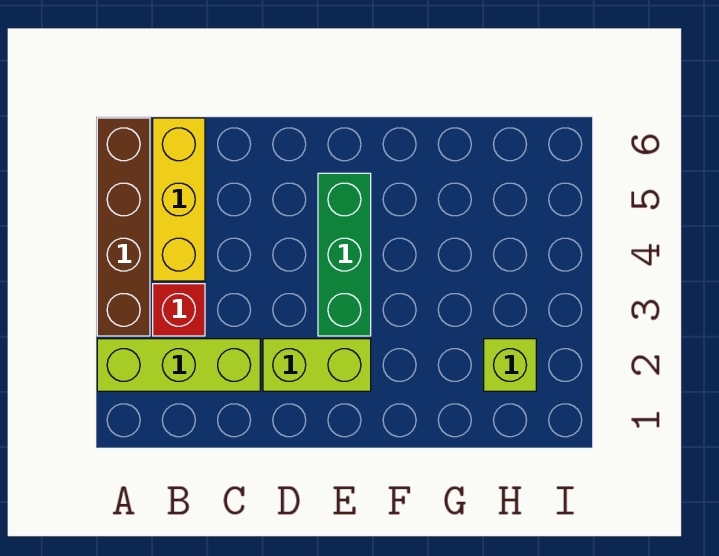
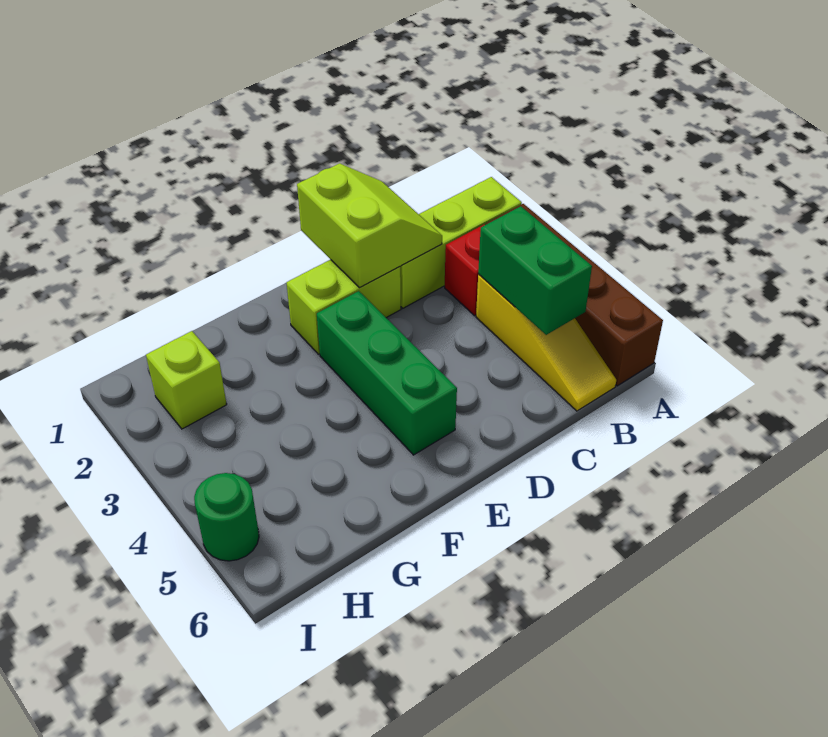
yellow 1x3 brick [153,118,205,281] -> yellow 1x3 slope [476,274,616,411]
none -> green 1x2 brick [478,206,592,335]
none -> lime 2x2 slope [297,163,442,288]
none -> green 1x1 round brick [194,473,259,561]

